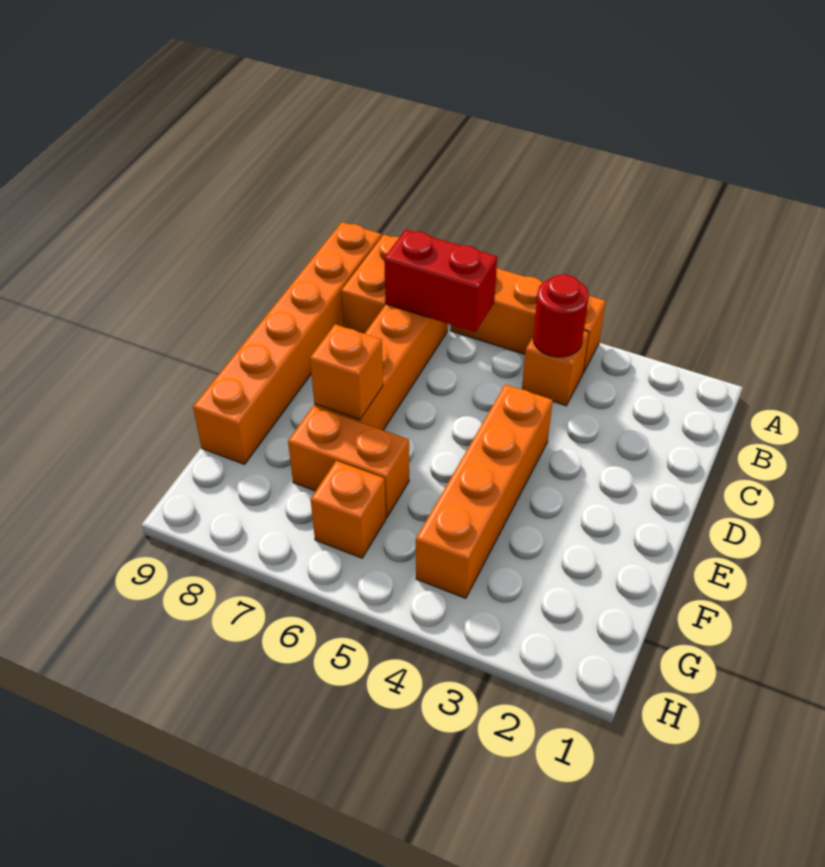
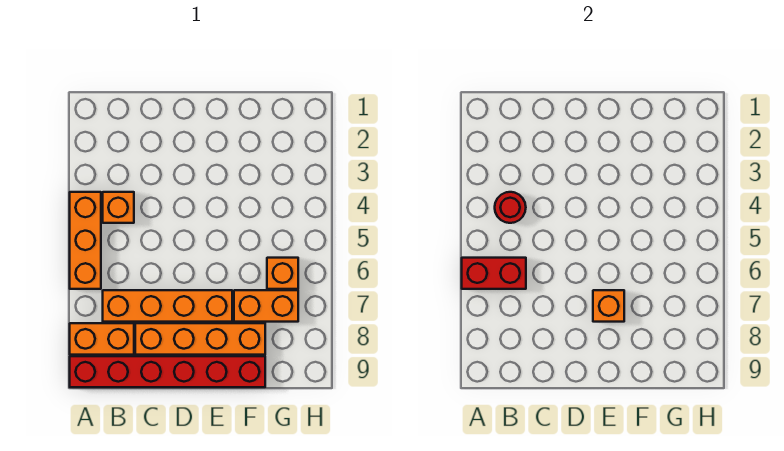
orange 1x6 brick [193,222,382,464] -> red 1x6 brick [70,356,265,387]
red 1x2 brick [384,230,497,332] -> red 1x2 brick turned to [462,258,526,289]
orange 1x4 brick [416,384,553,598] -> orange 1x4 brick moved to [135,323,265,355]
orange 1x2 brick [288,406,409,518] -> orange 1x2 brick turned to [234,290,298,322]

